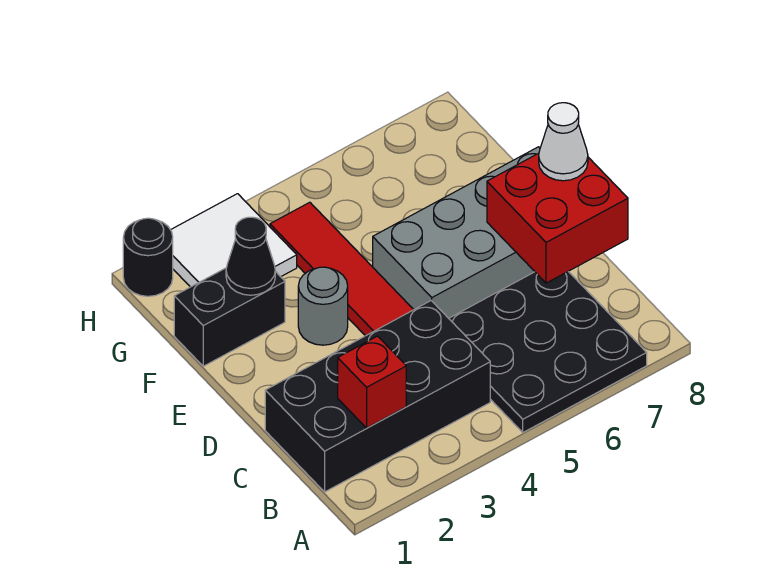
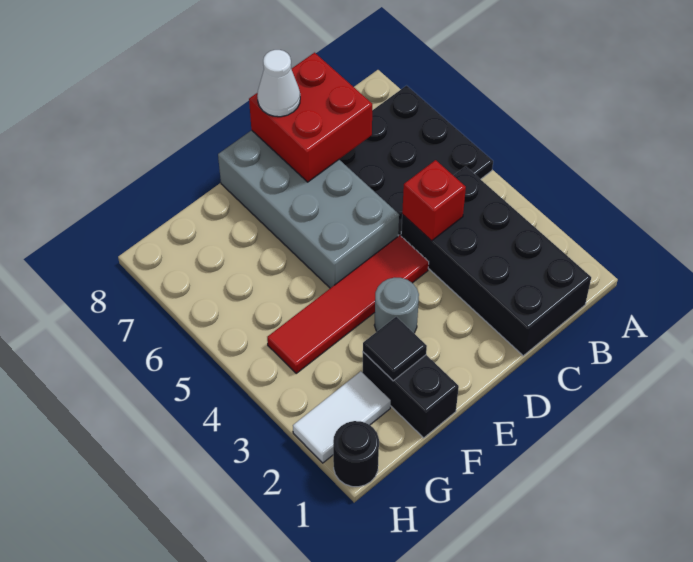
red 1x1 brick [338,336,406,428] -> red 1x1 brick moved to [402,160,466,241]
black 1x1 cone [226,217,275,295] -> black 1x1 tile [363,317,427,381]
white 2x2 tile [171,194,297,287] -> white 1x2 tile [293,371,391,463]

